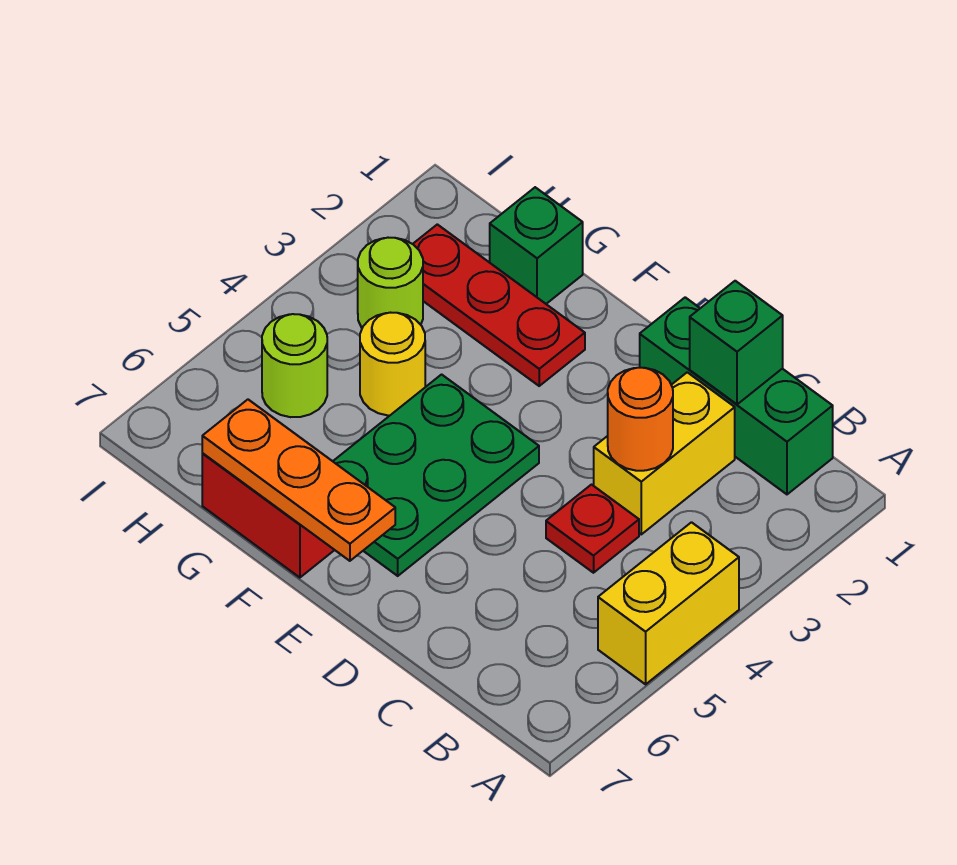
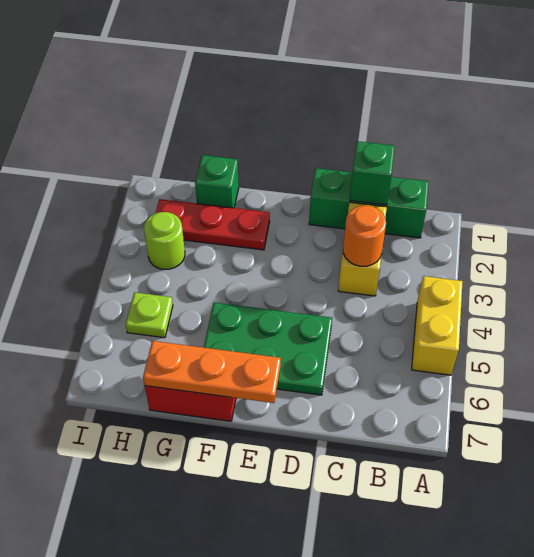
red 1x1 plate [546,485,639,573] -> none
green 2x3 plate [333,375,539,576] -> green 2x3 plate turned to [204,303,332,395]
yellow 1x1 round brick [360,313,425,416] -> none
lime 1x1 round brick [262,314,327,417] -> lime 1x1 plate [126,292,173,338]

